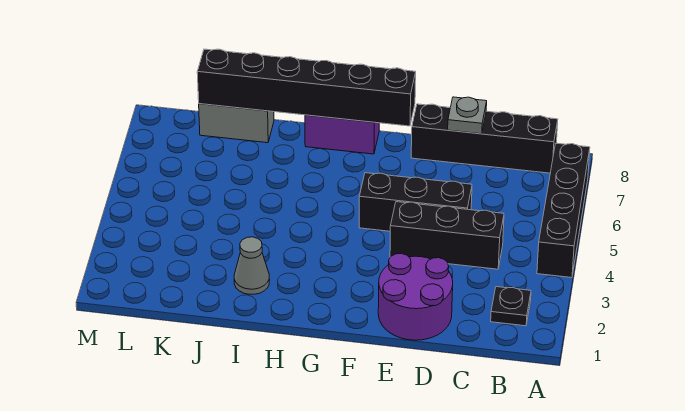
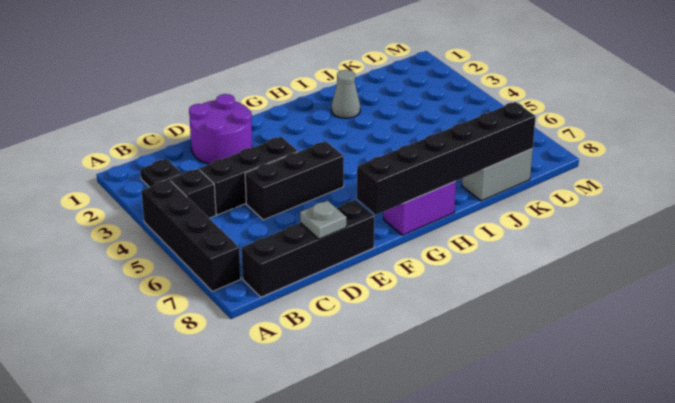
none -> black 1x1 brick [171,169,216,218]

